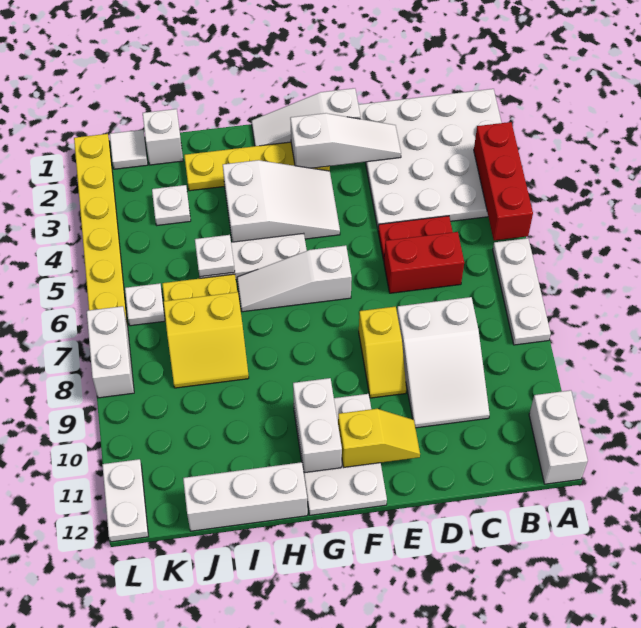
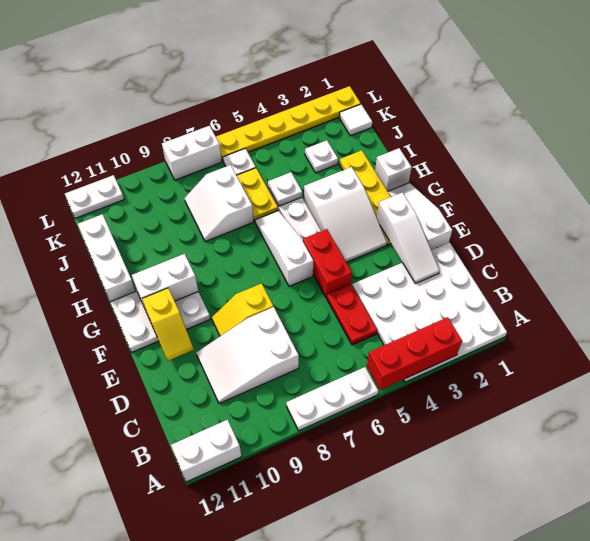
red 1x2 brick [384,232,464,293] -> red 1x2 brick moved to [303,229,352,298]
yellow 2x2 slope [164,292,249,388] -> white 2x2 slope [185,165,253,242]
white 1x1 brick [143,109,183,165] -> white 1x1 brick moved to [375,148,412,191]

